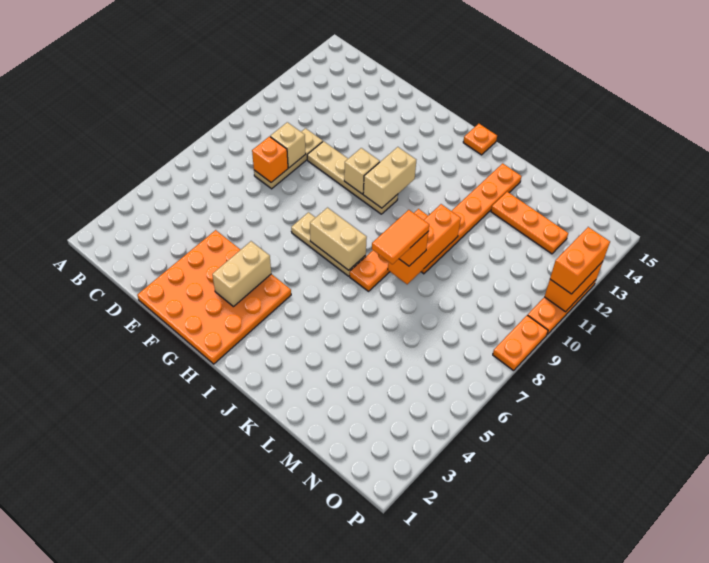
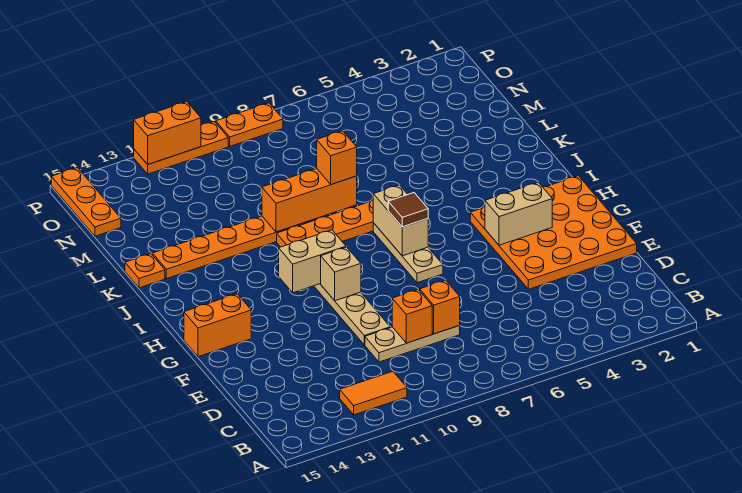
tan 1x1 brick [270,122,306,168] -> orange 1x1 brick [392,290,432,343]
none -> brown 1x1 tile [388,193,428,227]
orange 1x1 plate [463,124,497,155] -> orange 1x1 plate moved to [125,254,165,288]
orange 1x2 tile [372,210,429,264] -> orange 1x2 tile moved to [340,371,407,415]
orange 1x3 plate [491,192,568,254] -> orange 1x3 plate moved to [51,168,121,236]
orange 1x2 brick [550,227,610,294] -> orange 1x2 brick moved to [184,294,251,357]

